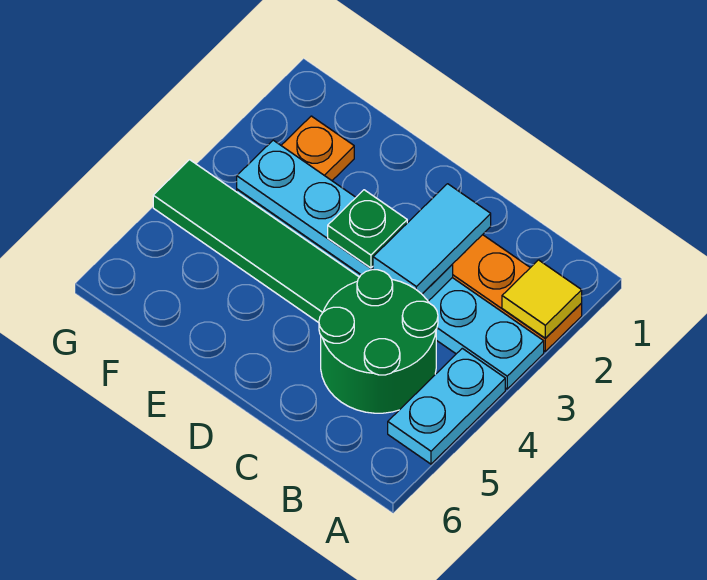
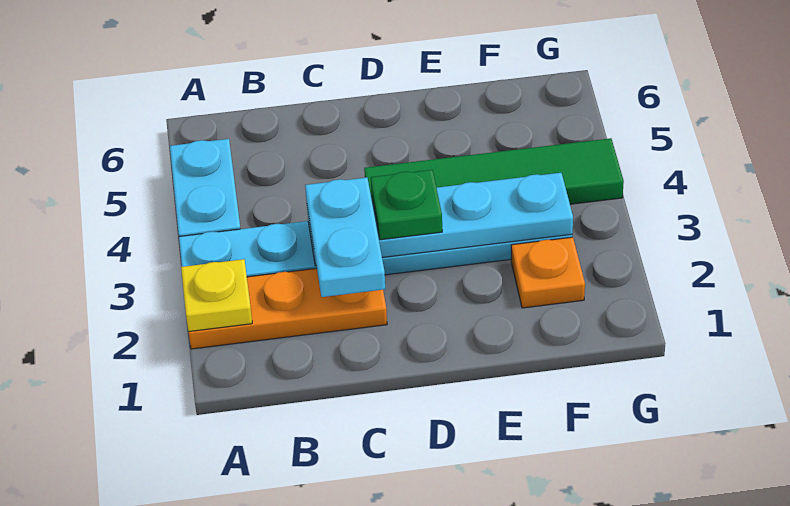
yellow 1x1 tile [502,260,582,338] -> yellow 1x1 plate [181,259,252,332]
green 2x2 round brick [319,270,438,413] -> none
cyan 1x2 tile [373,184,491,294] -> cyan 1x2 plate [305,177,385,297]

